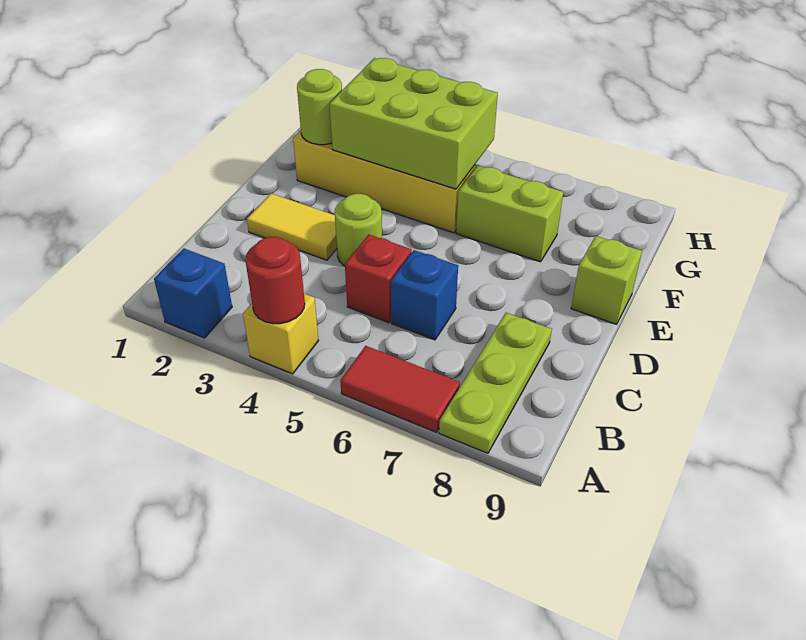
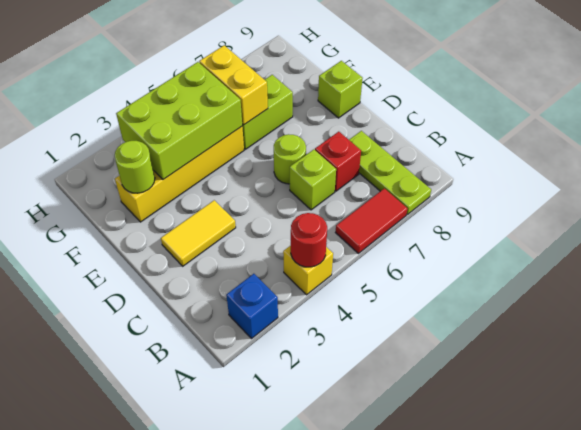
red 1x1 brick [345,234,412,323] -> red 1x1 brick moved to [315,132,361,191]
blue 1x1 brick [391,250,458,340] -> lime 1x1 brick [290,150,336,210]
lime 1x1 round brick [335,194,382,266] -> lime 1x1 round brick moved to [274,134,306,184]
none -> yellow 1x2 brick [199,45,268,125]

